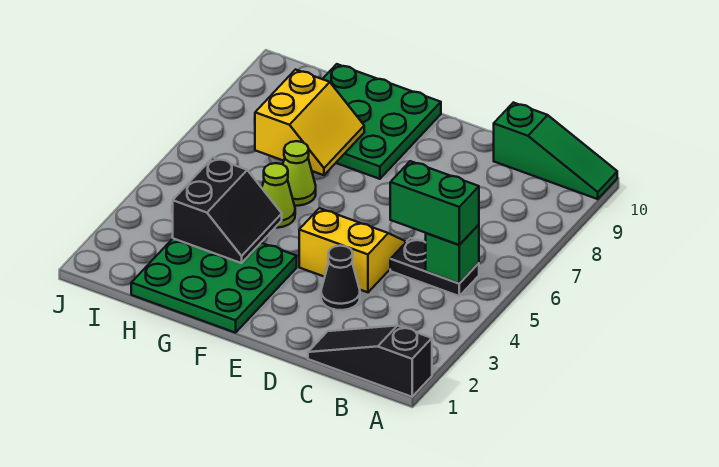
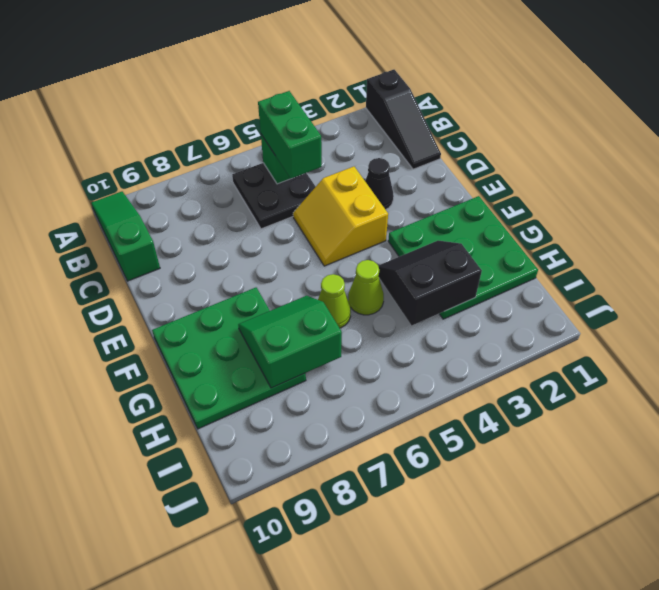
black 1x2 plate [390,238,479,296] -> black 2x2 plate [232,163,316,229]
yellow 2x2 slope [255,70,364,175] -> green 2x2 slope [238,296,342,388]

